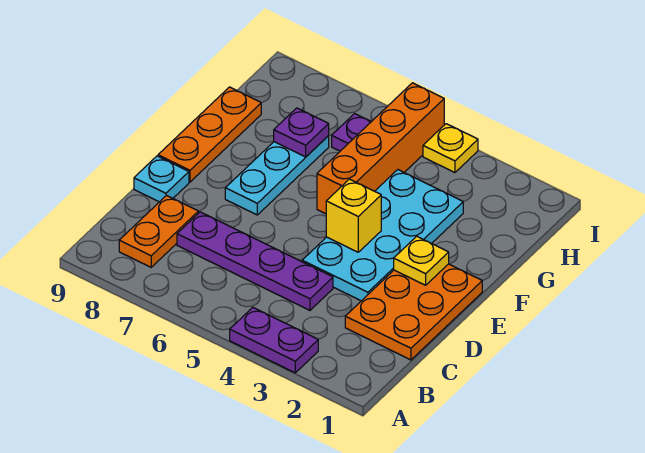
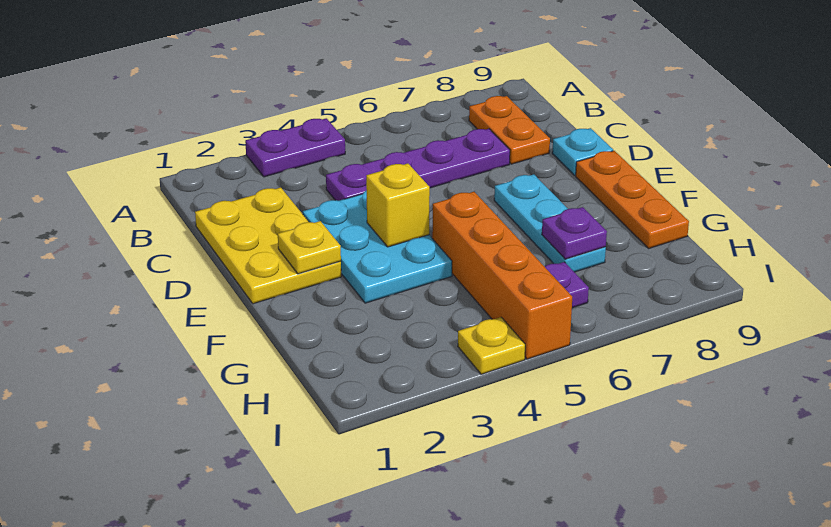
orange 2x3 plate [345,264,482,360] -> yellow 2x3 plate [195,187,341,304]
cyan 2x4 plate [302,170,463,301] -> cyan 2x3 plate [303,190,452,303]

